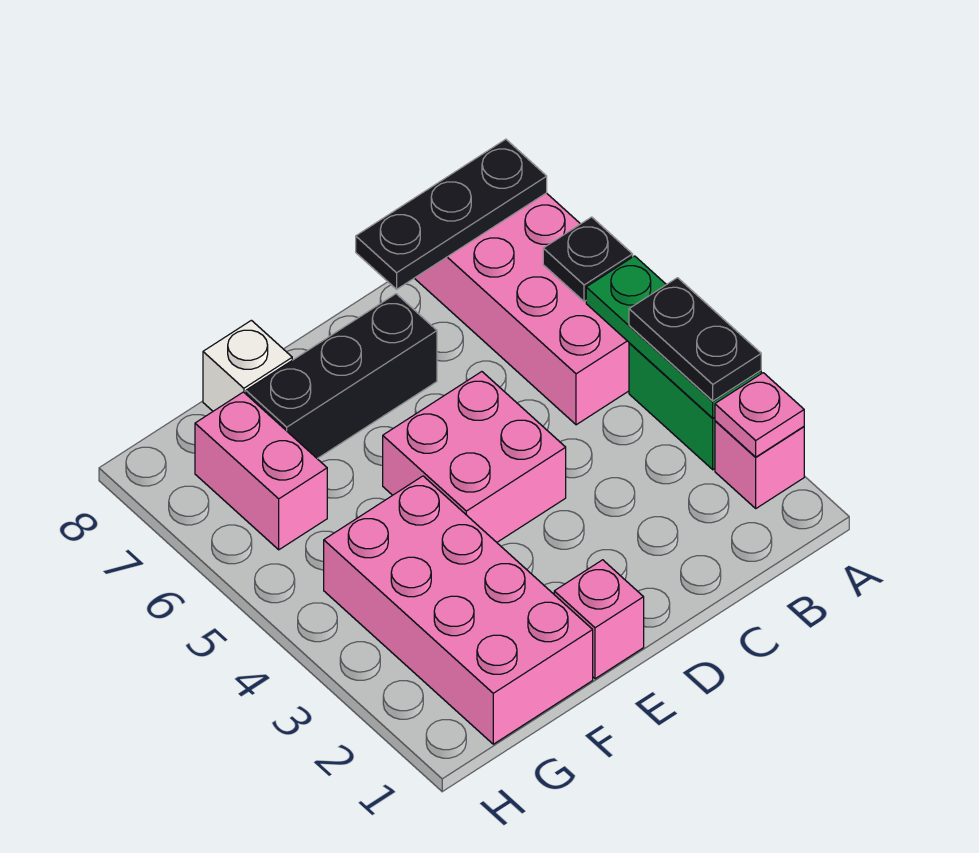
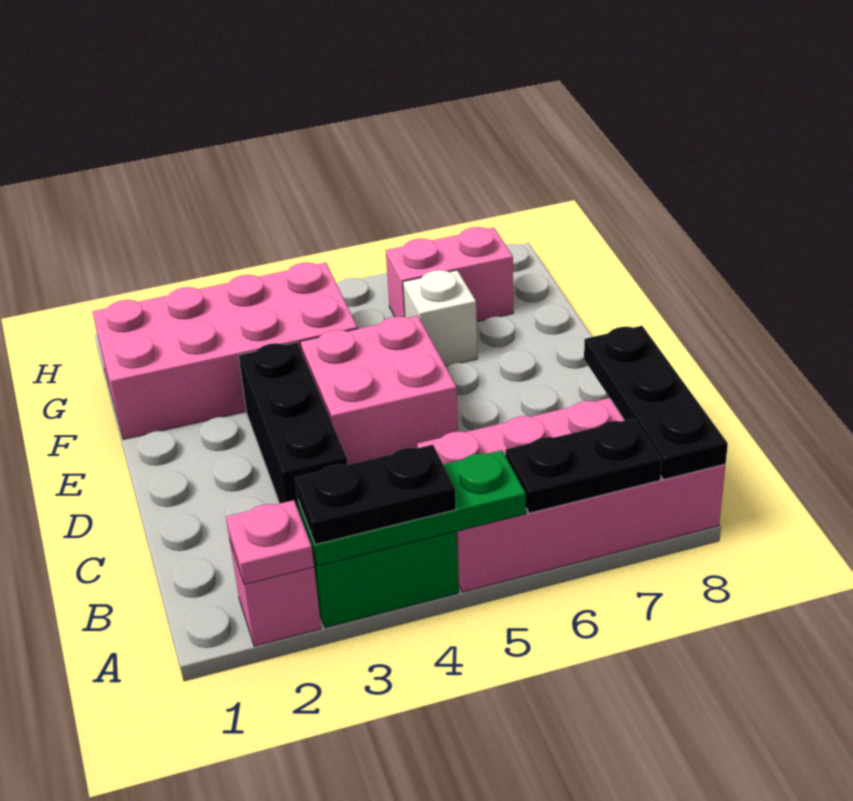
black 1x1 plate [543,217,633,302] -> black 1x2 plate [505,418,662,513]
black 1x3 brick [246,294,437,459] -> black 1x3 brick moved to [238,342,347,511]
pink 1x1 brick [554,560,644,679] -> none
white 1x1 brick [203,320,292,411] -> white 1x1 brick moved to [403,270,477,366]

